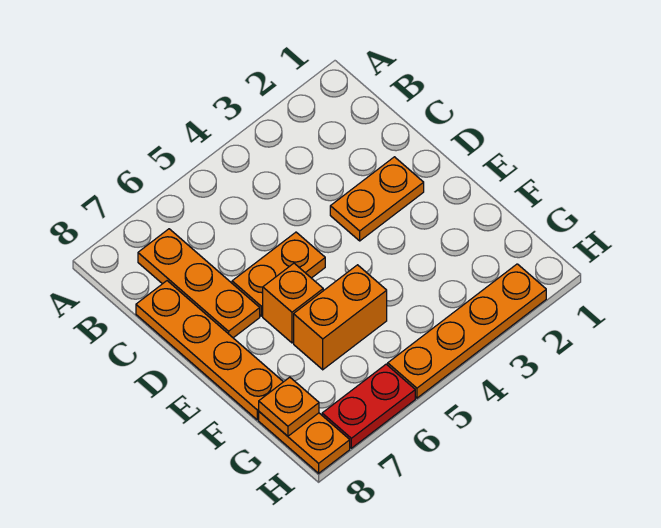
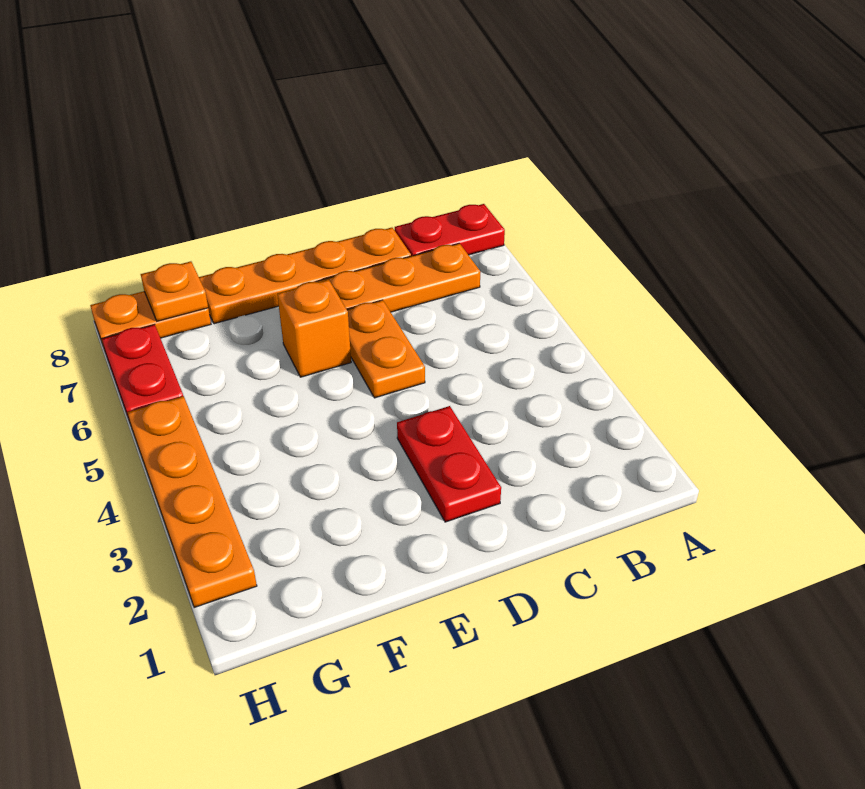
none -> red 1x2 plate [395,204,505,256]
orange 1x2 plate [330,157,424,241] -> red 1x2 plate [397,406,501,522]
orange 1x2 brick [294,265,387,370] -> none

